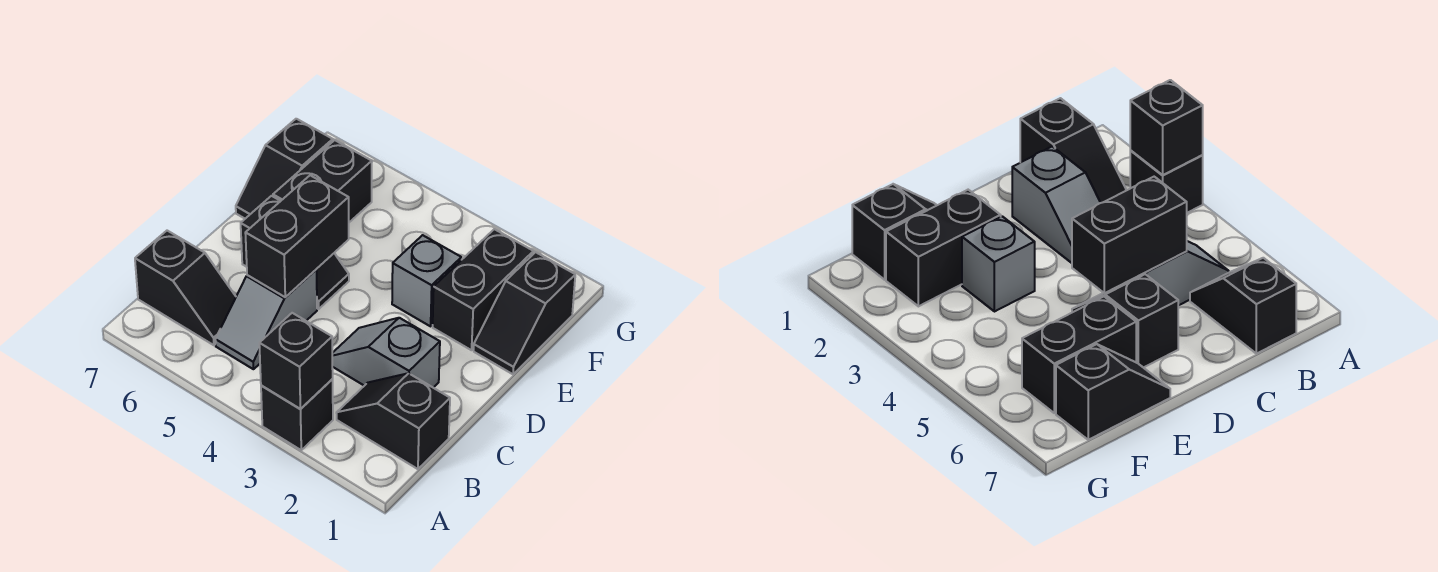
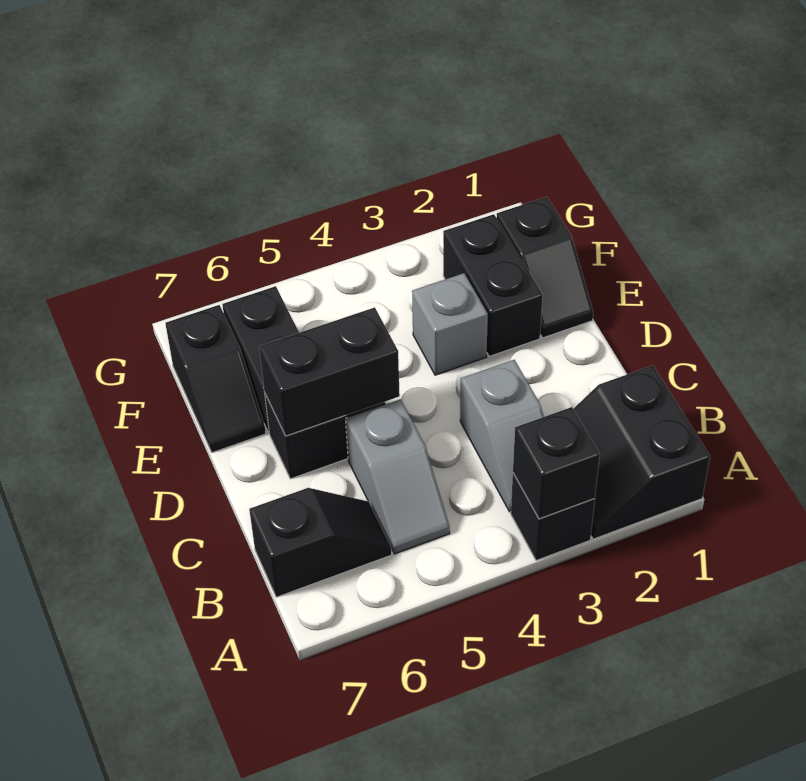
black 1x2 slope [336,373,450,469] -> black 2x2 slope [574,365,710,539]
grey 1x2 slope [332,318,440,388] -> grey 1x2 slope turned to [460,360,544,512]
black 1x2 brick [245,175,349,297] -> black 1x2 brick turned to [259,307,400,436]

